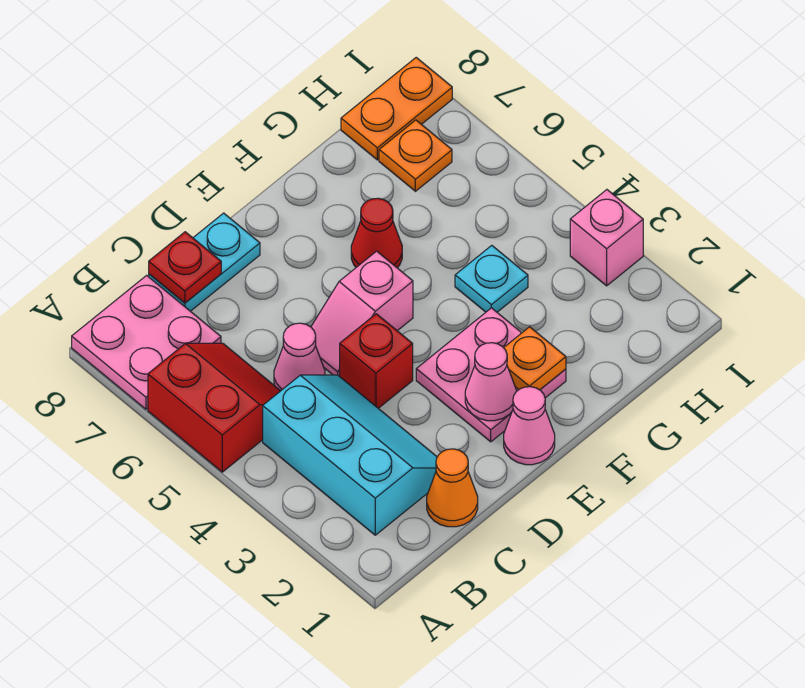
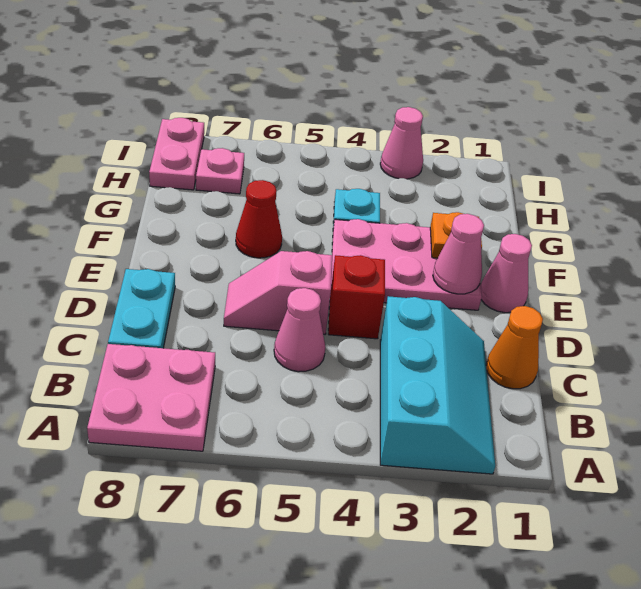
red 2x2 slope [148,343,280,472] -> none
cyan 2x3 slope [263,375,437,535] -> cyan 2x3 slope turned to [380,296,495,474]
red 1x1 plate [149,232,221,303] -> none
pink 1x2 slope [311,251,413,376] -> pink 1x2 slope turned to [224,251,332,334]
pink 2x2 plate [416,308,566,442] -> pink 2x3 plate [330,219,482,310]
orange 1x1 plate [379,120,452,191] -> pink 1x1 plate [196,148,244,194]
orange 1x2 plate [341,58,452,160] -> pink 1x2 plate [149,118,204,190]
pink 1x1 brick [570,190,643,286] -> pink 1x1 cone [380,107,423,179]

